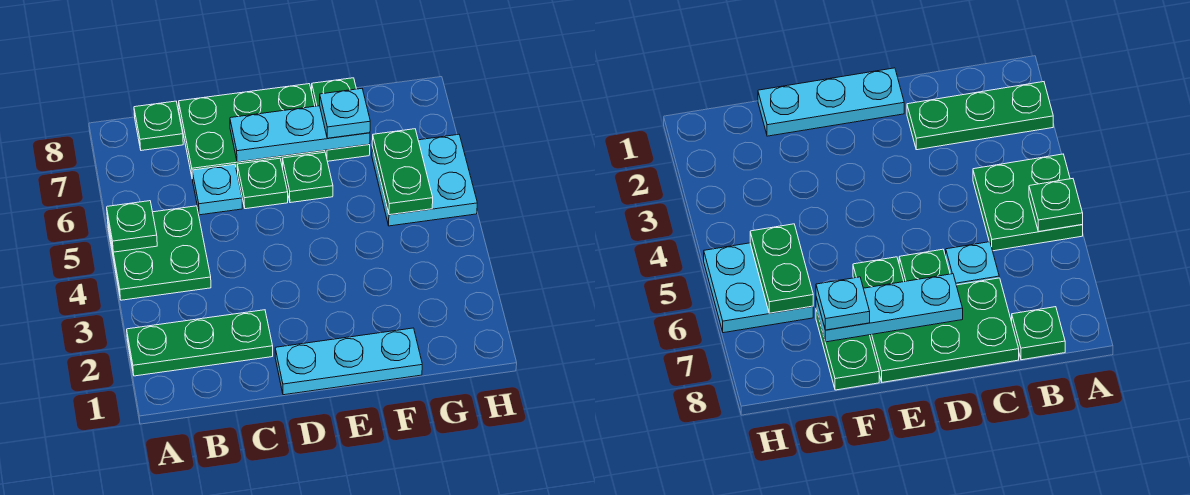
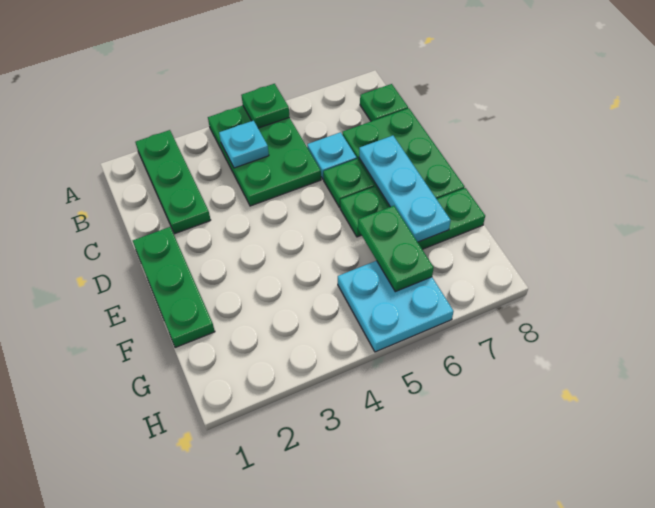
green 2x2 plate [108,206,211,300] -> green 2x3 plate [208,106,321,206]
cyan 1x3 plate [275,328,422,395] -> green 1x3 plate [133,227,215,348]
cyan 1x1 plate [320,89,370,138] -> cyan 1x1 plate moved to [219,121,269,168]
green 1x2 plate [372,129,433,215] -> green 1x2 plate turned to [358,206,434,292]

